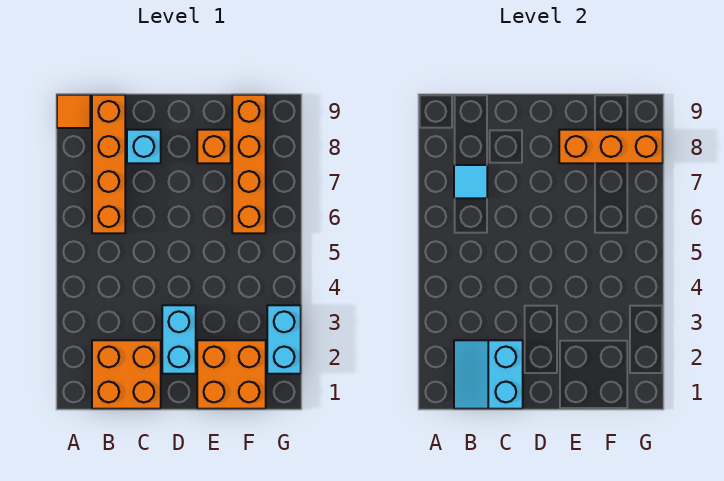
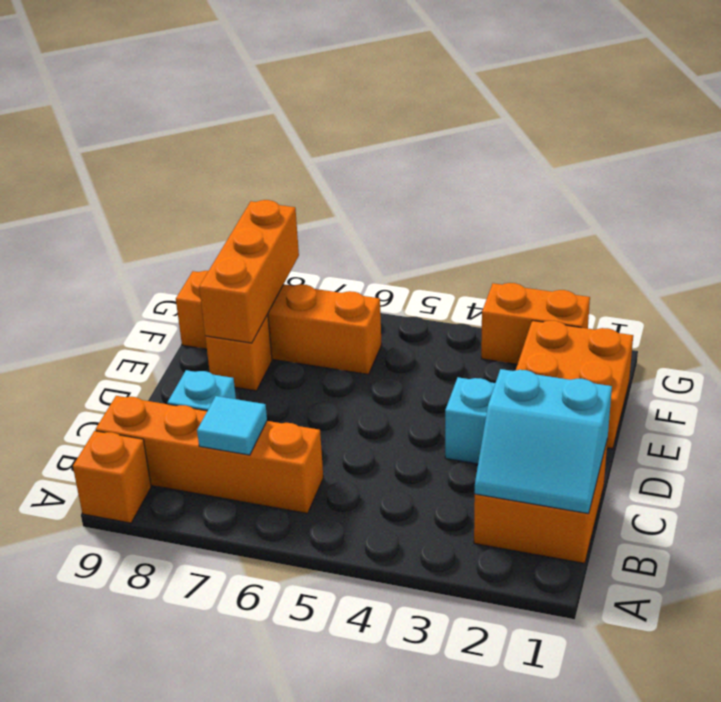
orange 1x1 tile [57,95,90,128] -> orange 1x1 brick [73,431,151,523]
cyan 1x2 brick [267,305,301,374] -> orange 1x2 brick [481,283,590,364]

